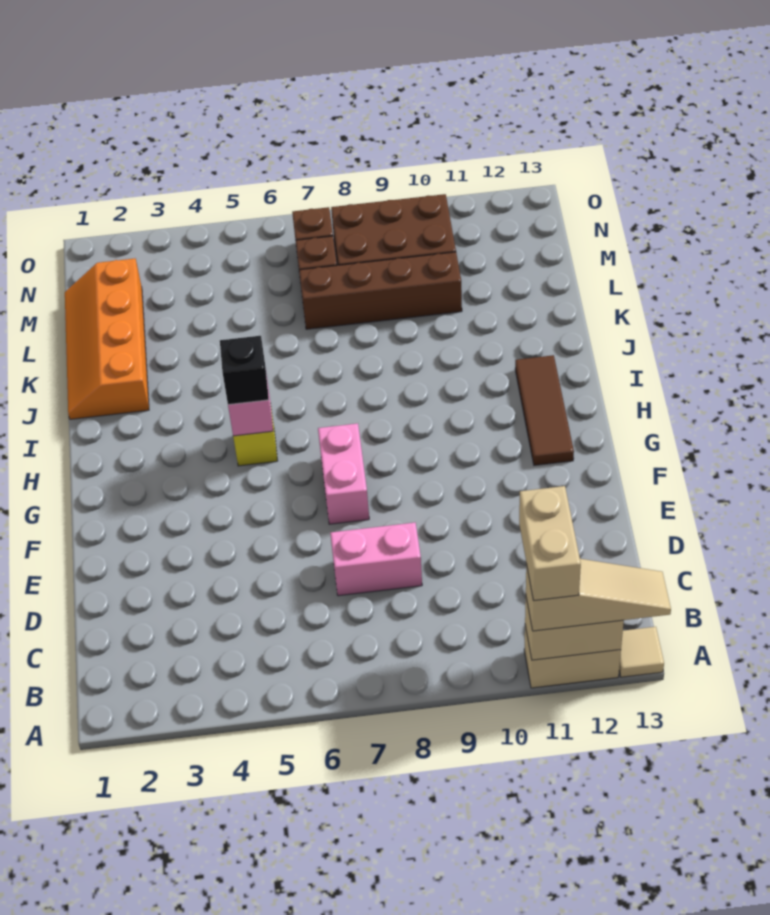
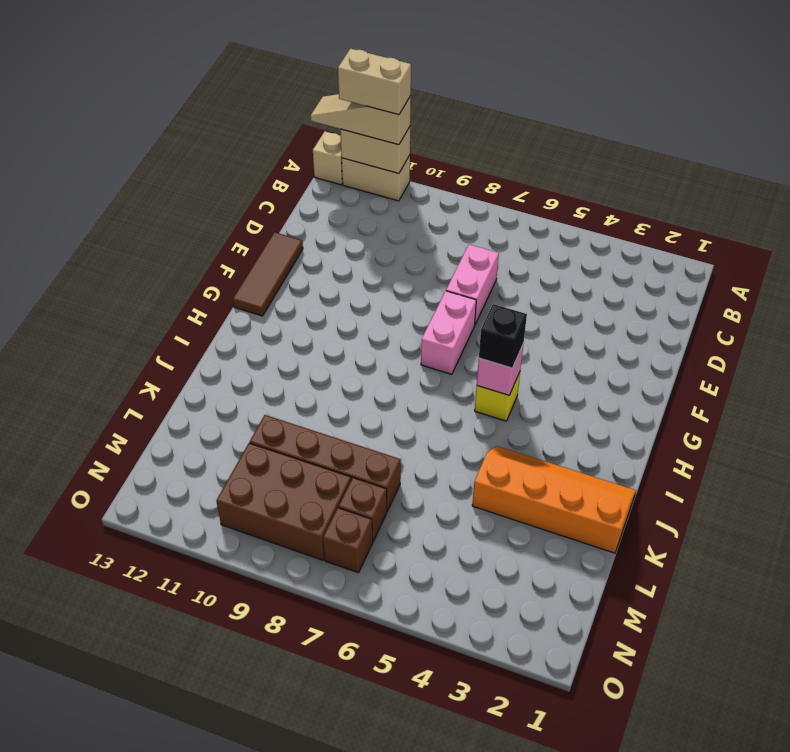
tan 1x2 brick [519,486,581,601] -> tan 1x2 brick turned to [338,49,411,115]
tan 1x1 tile [619,627,664,677] -> tan 1x1 brick [313,131,343,185]
pink 1x2 brick [330,523,422,596] -> pink 1x2 brick turned to [446,244,499,324]
brown 1x3 tile [515,355,574,465] -> brown 1x3 tile moved to [233,232,303,316]
orange 2x4 slope [65,258,149,419] -> orange 2x4 slope turned to [472,446,636,553]

